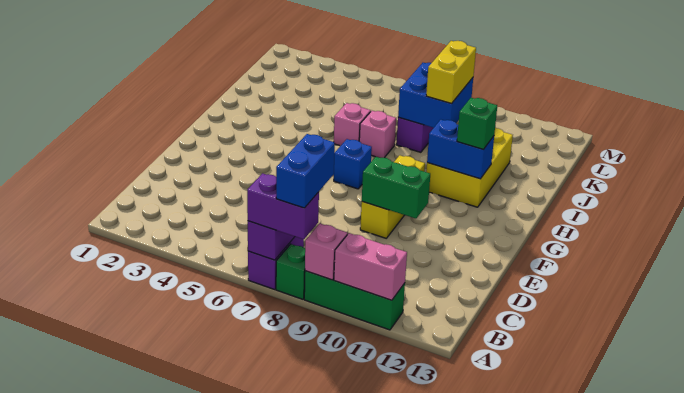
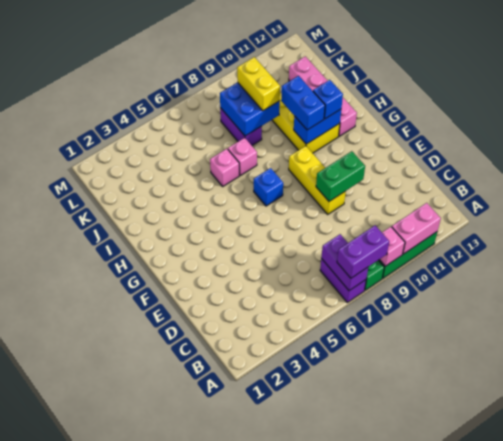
blue 1x2 brick [276,134,335,208] -> blue 1x2 brick moved to [281,76,325,130]
green 1x1 brick [457,98,497,150] -> blue 1x1 brick [313,80,343,119]
none -> pink 1x4 brick [289,56,357,136]

